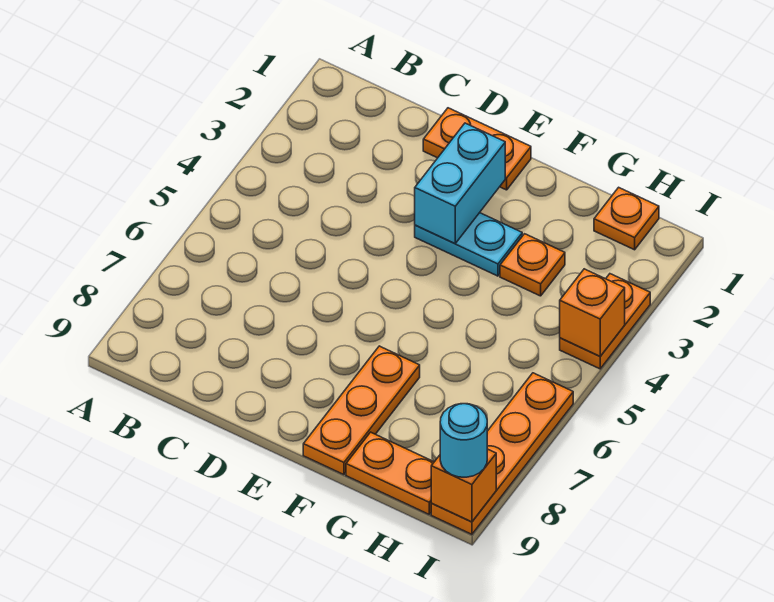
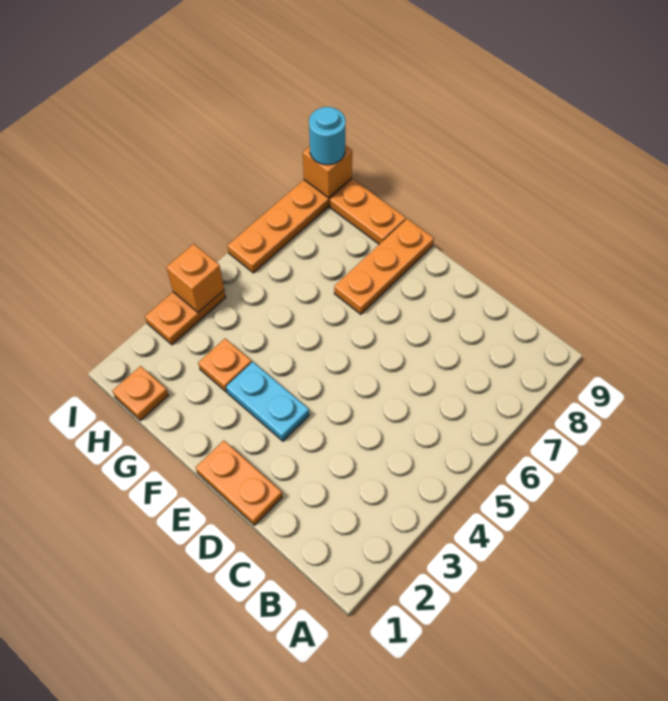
cyan 1x2 brick [415,123,505,244] -> none

